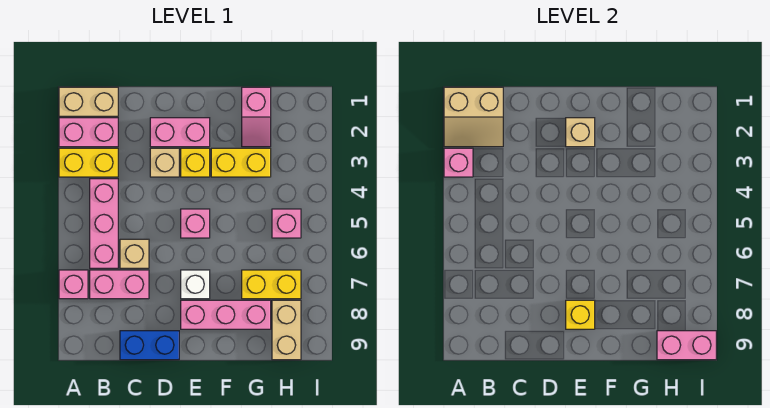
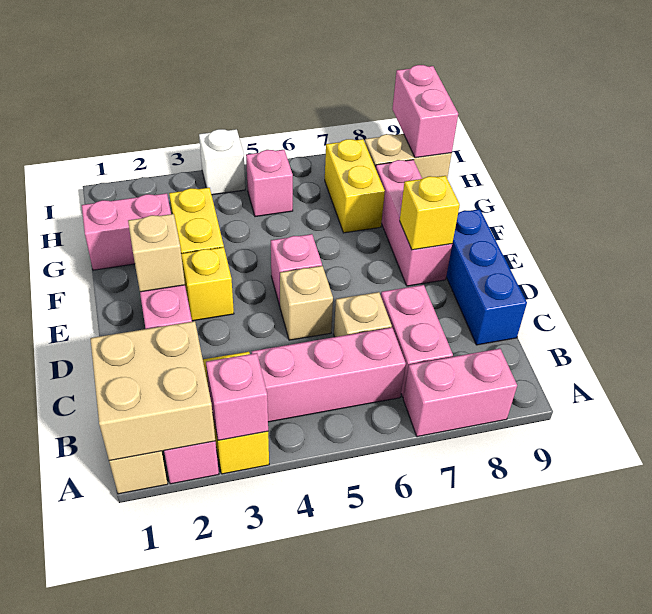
tan 2x2 slope [444,87,503,147] -> tan 2x2 brick [90,321,215,461]
pink 1x1 brick [59,270,88,299] -> pink 1x2 brick [403,349,517,437]
blue 1x2 brick [120,331,179,360] -> blue 1x3 brick [446,209,527,345]
tan 1x1 brick [150,148,179,177] -> tan 1x1 brick moved to [280,266,333,340]
white 1x1 brick [181,270,210,299] -> white 1x1 brick moved to [199,129,245,195]
pink 1x2 slope [242,87,271,147] -> pink 1x2 brick [82,193,171,270]

